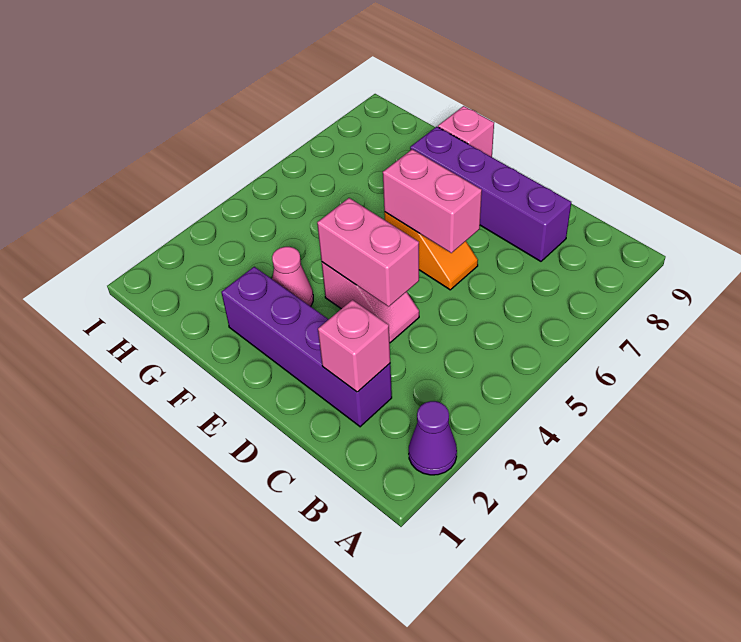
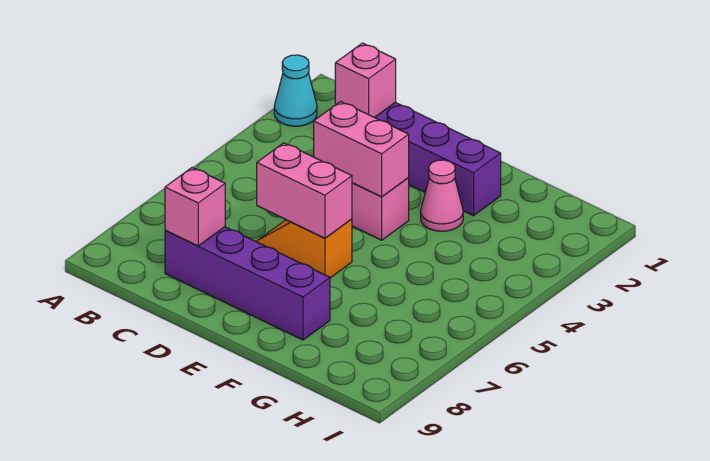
purple 1x1 cone [409,401,457,475] -> cyan 1x1 cone [274,55,317,126]
pink 1x1 brick [438,106,494,157] -> pink 1x1 brick moved to [165,168,225,246]

